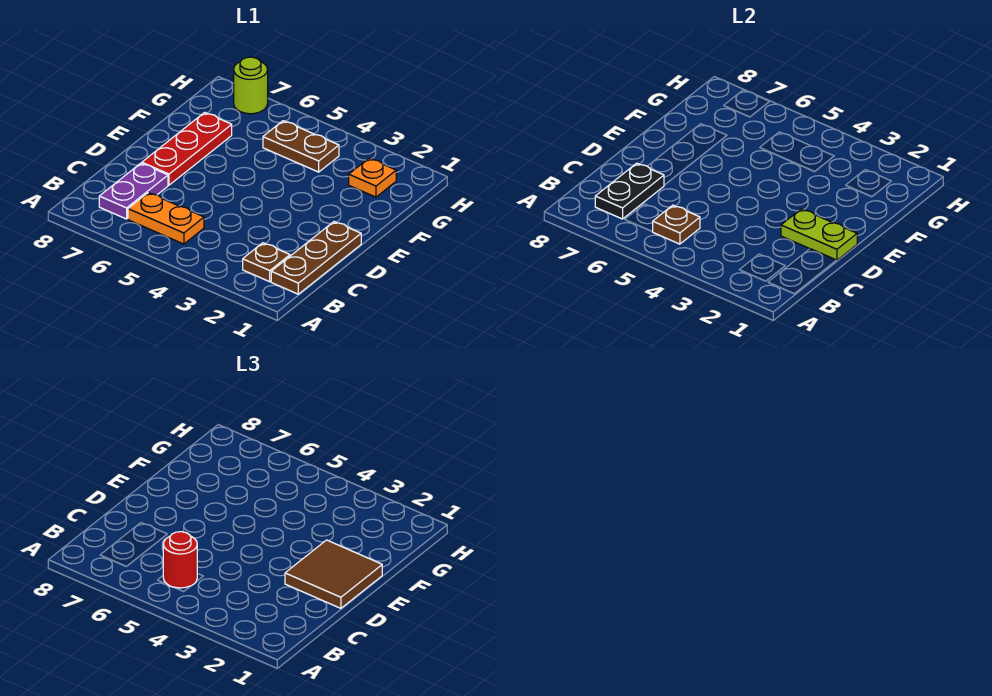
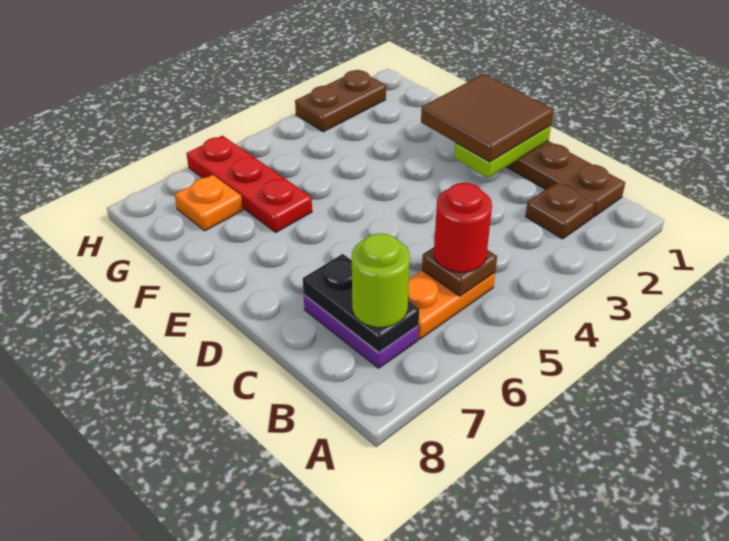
red 1x3 plate [142,112,232,185] -> red 1x3 plate moved to [186,136,312,232]
orange 1x1 plate [349,158,396,197] -> orange 1x1 plate moved to [175,175,243,231]
brown 1x2 plate [263,121,339,172] -> brown 1x2 plate moved to [295,70,386,132]
lime 1x1 round brick [234,57,268,114] -> lime 1x1 round brick moved to [352,233,410,327]

